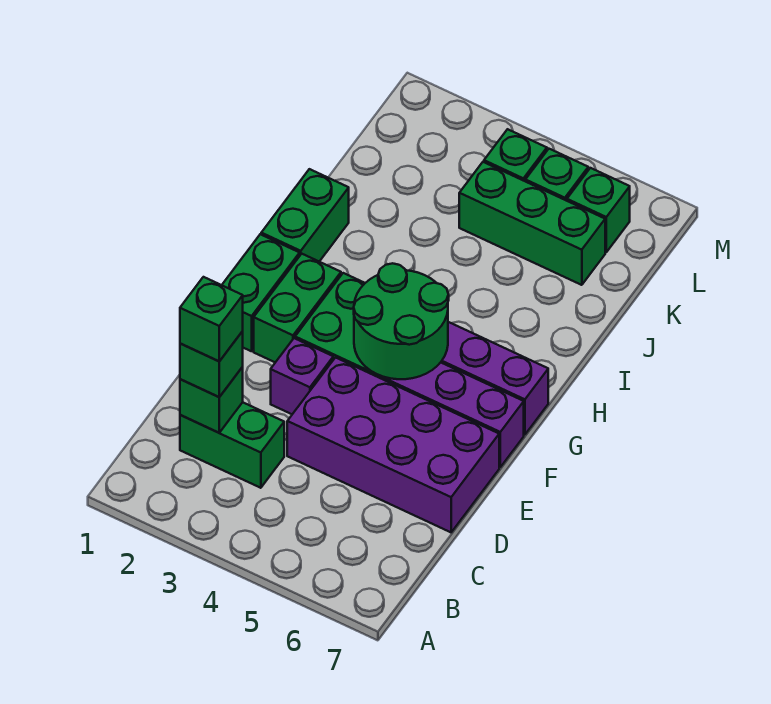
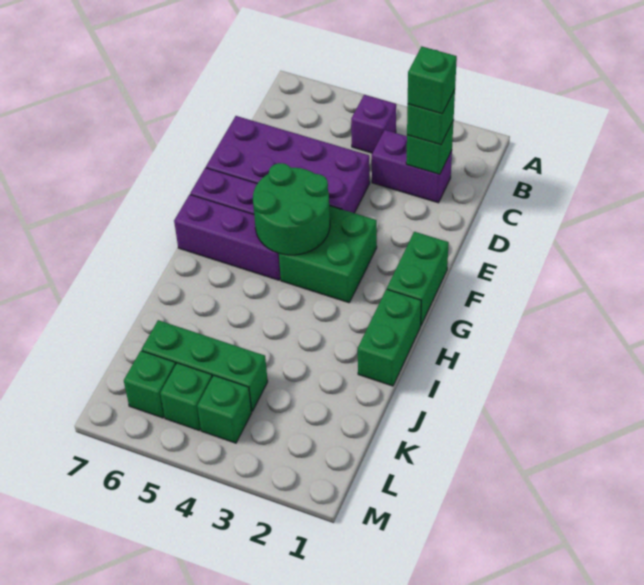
green 1x2 brick [180,402,284,488] -> purple 1x2 brick [372,130,452,203]
purple 1x1 brick [271,338,333,414] -> purple 1x1 brick moved to [351,95,396,153]
green 1x2 brick [254,254,341,362] -> none

